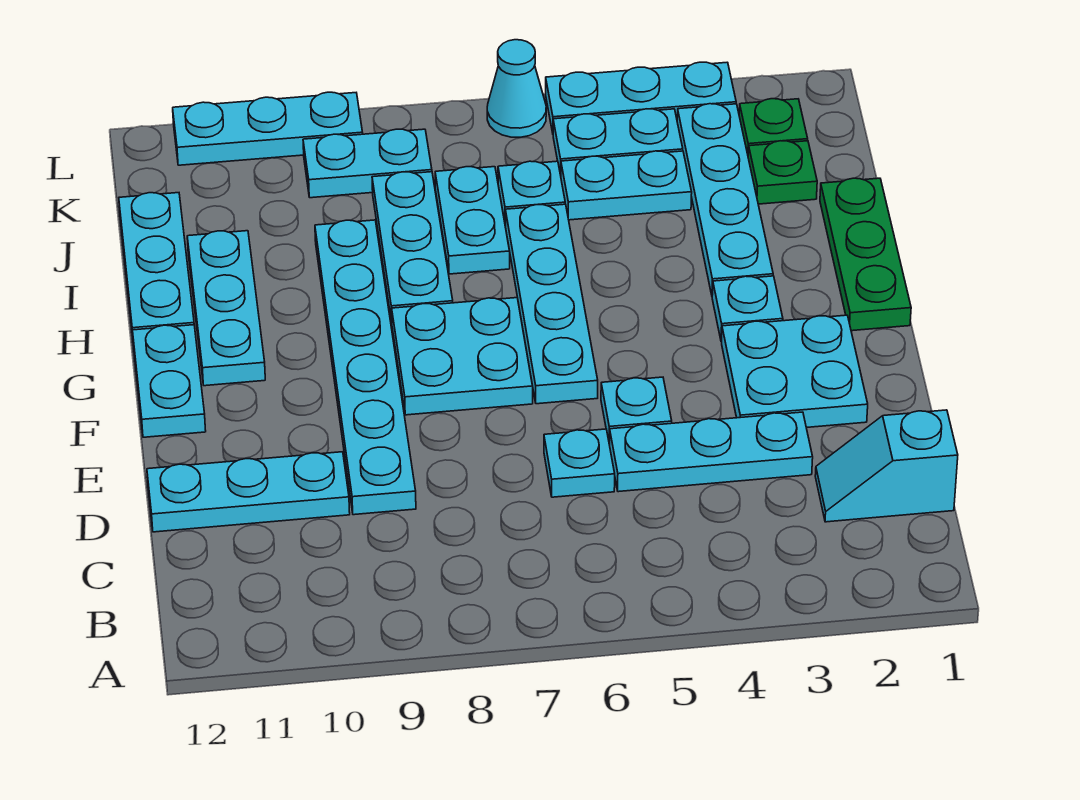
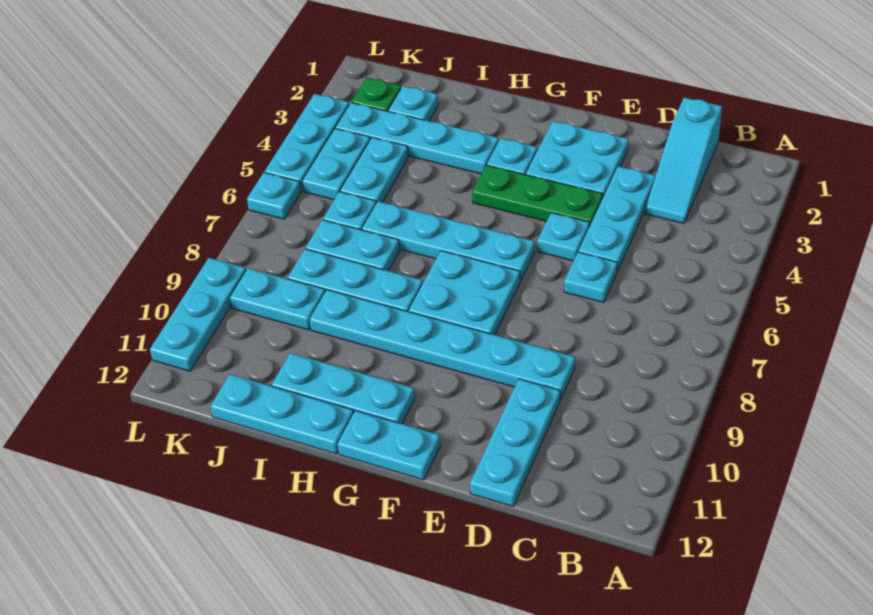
cyan 1x2 slope [815,410,958,522] -> cyan 1x3 slope [645,98,722,223]
green 1x3 plate [820,178,911,331] -> green 1x3 plate moved to [472,165,603,227]
green 1x1 plate [748,141,817,204] -> cyan 1x1 plate [388,86,438,121]
cyan 1x2 plate [303,129,432,198] -> cyan 1x2 plate turned to [230,268,325,330]
cyan 1x1 cone [487,40,546,137] -> cyan 1x1 plate [247,172,301,219]

